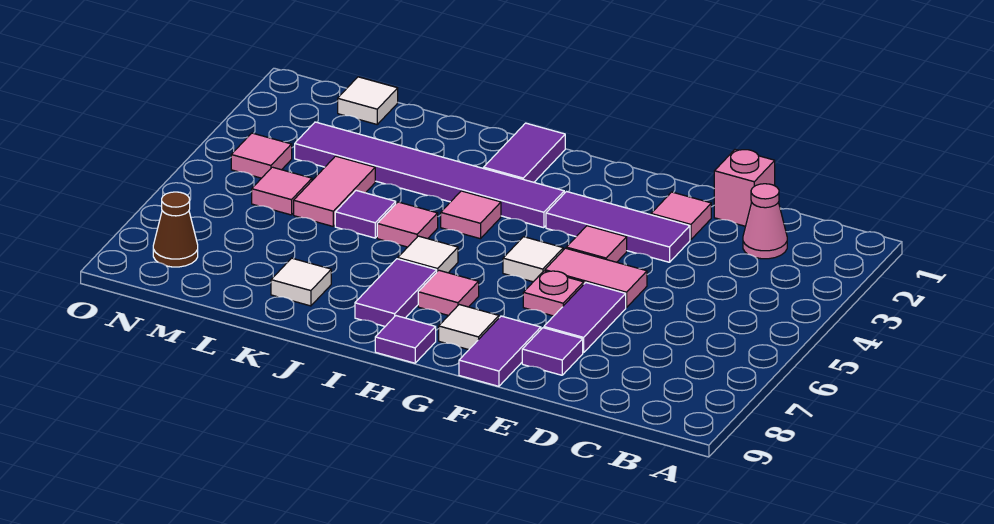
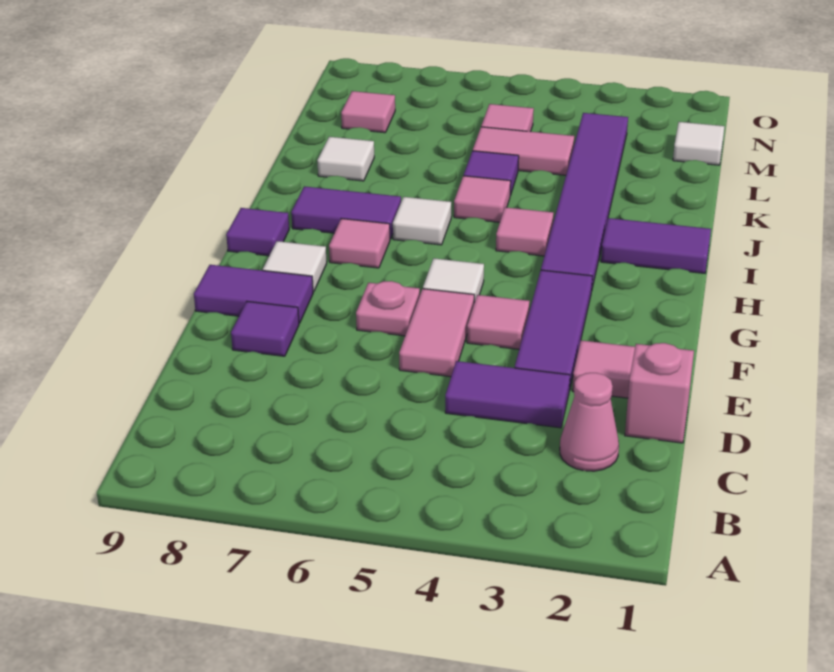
purple 1x2 tile [544,283,626,353] -> purple 1x2 tile moved to [445,361,570,428]
pink 1x1 tile [231,133,292,178] -> pink 1x1 tile moved to [341,91,395,133]
brown 1x1 cone [153,192,198,267] -> none

